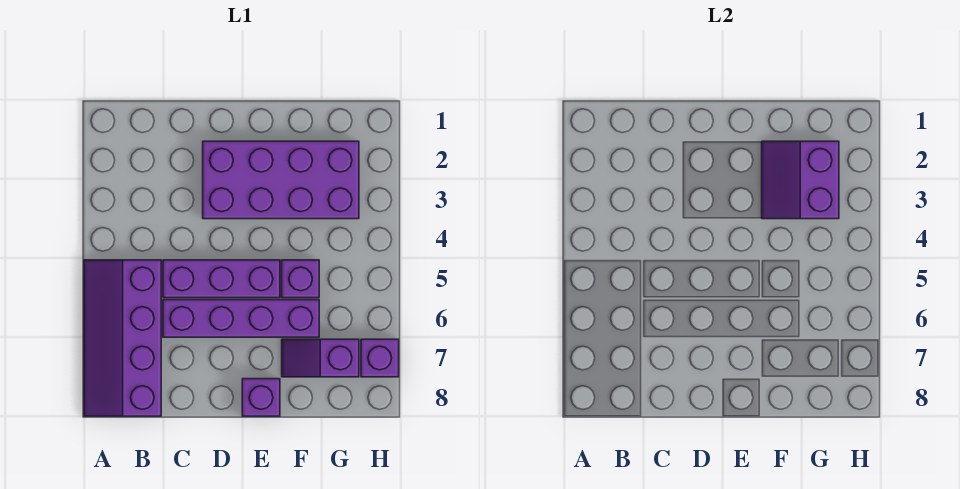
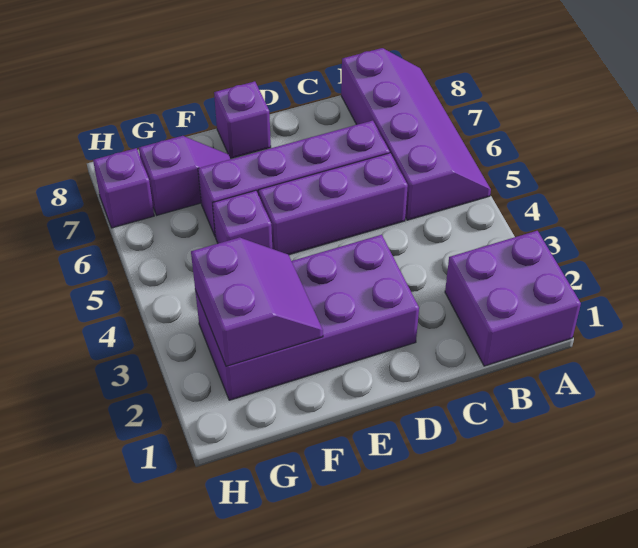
none -> purple 2x2 brick [445,231,581,366]

